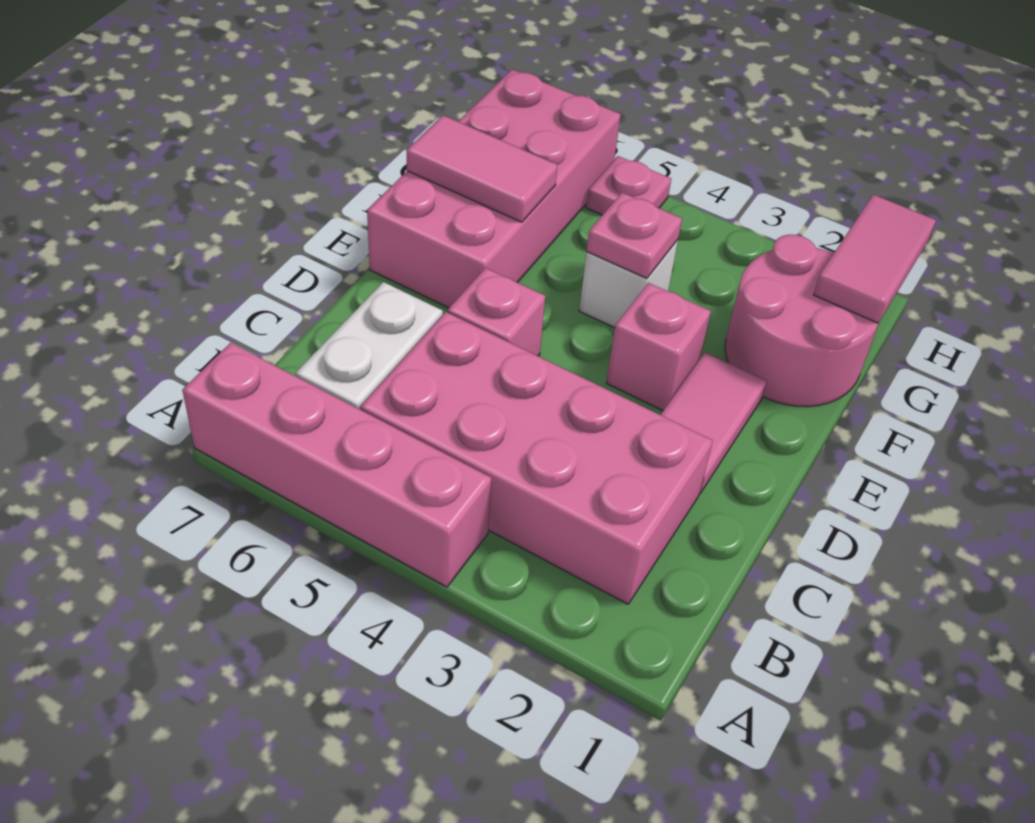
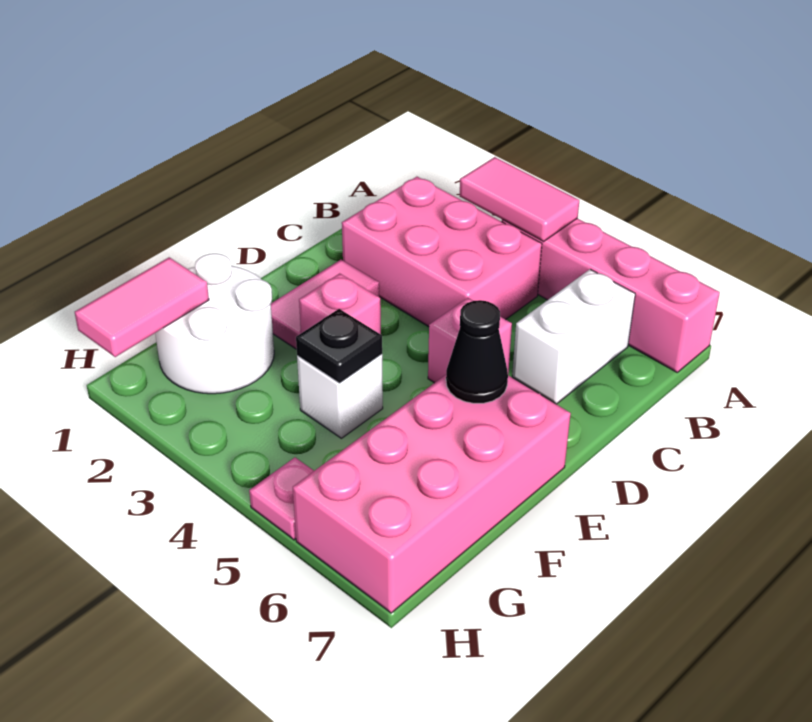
pink 2x4 brick [360,312,713,604] -> pink 2x3 brick [342,177,542,327]
none -> black 1x1 cone [446,300,508,403]
pink 2x2 round brick [725,234,879,407] -> white 2x2 round brick [155,253,274,394]
pink 1x1 plate [587,193,682,278] -> black 1x1 plate [296,309,382,383]
pink 1x2 tile [406,115,557,222] -> pink 1x2 tile moved to [460,157,579,241]

